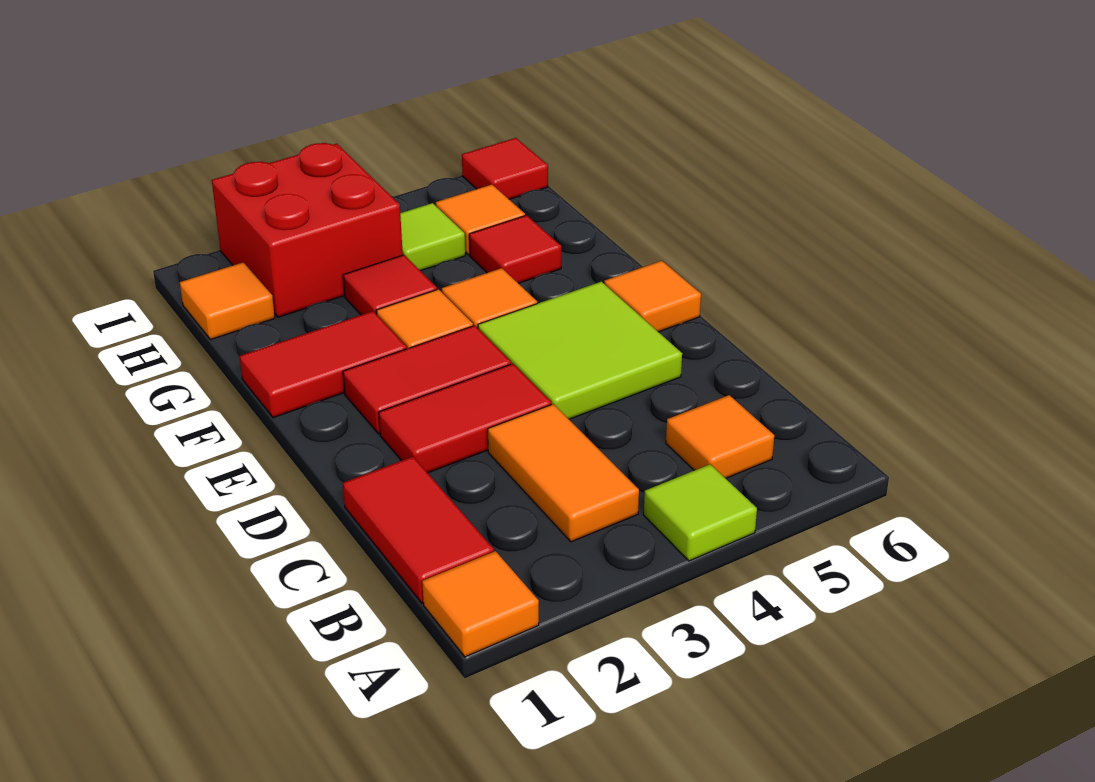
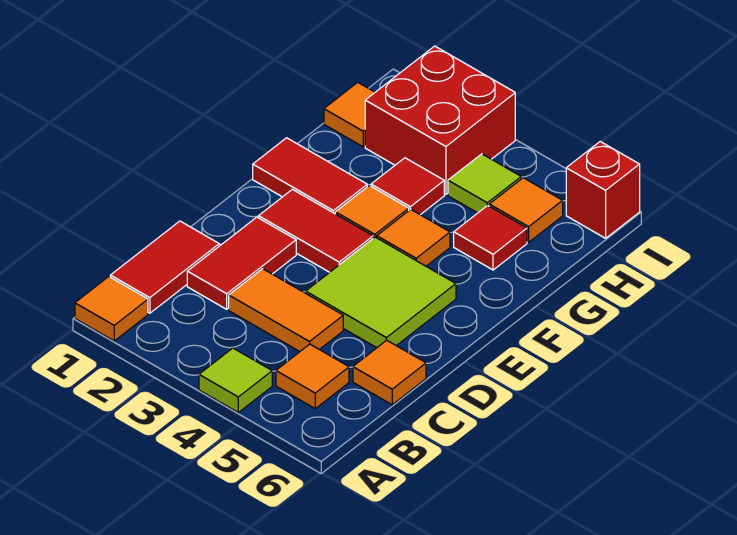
orange 1x2 tile [488,404,639,542] -> orange 1x2 tile turned to [229,269,343,352]
red 1x2 tile [379,364,551,473] -> red 1x2 tile turned to [187,217,296,309]
orange 1x1 tile [604,261,701,332] -> orange 1x1 tile moved to [353,340,426,405]
red 1x1 tile [462,138,548,199] -> red 1x1 brick [566,142,640,238]

